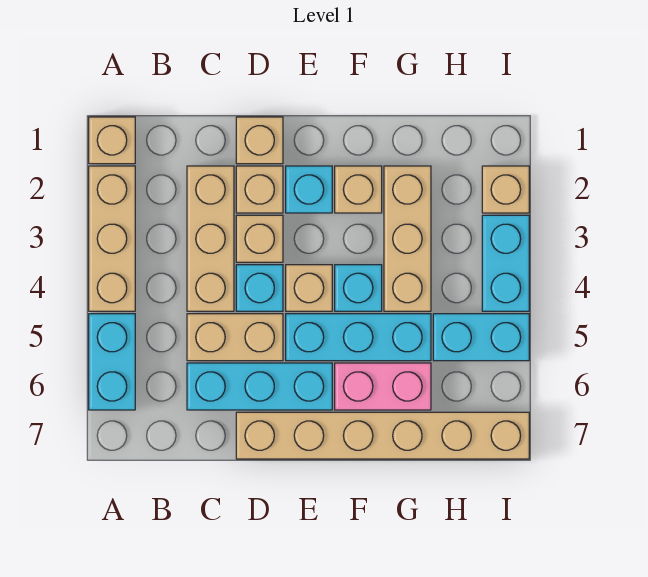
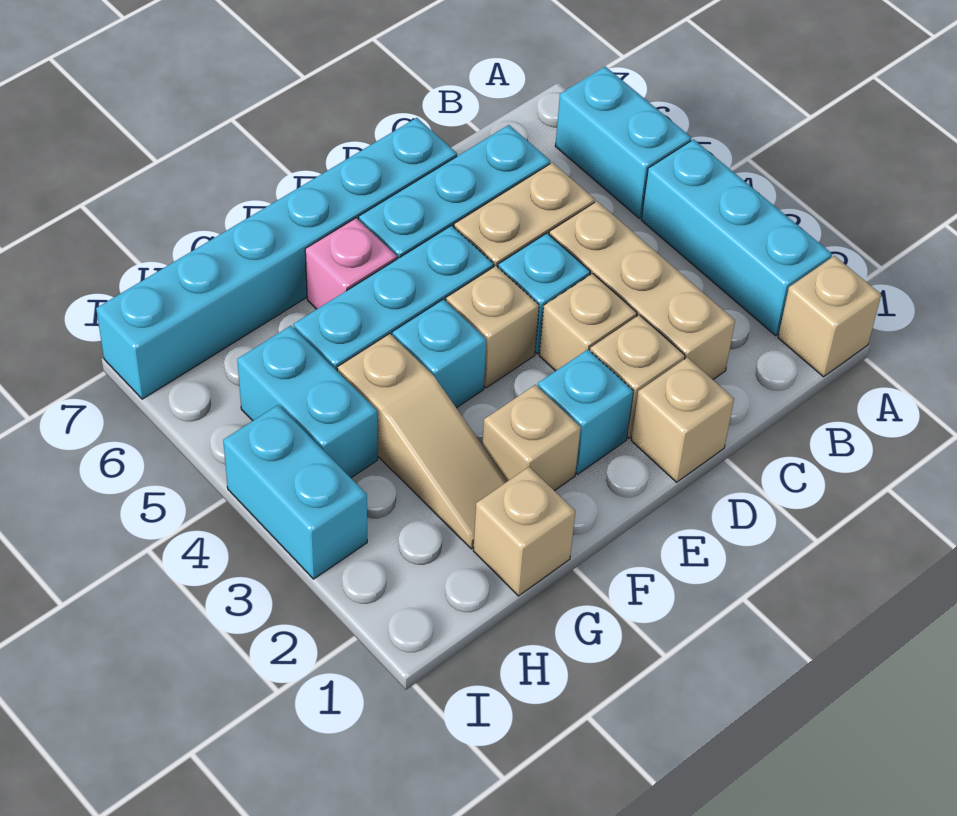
tan 1x3 brick [89,166,135,311] -> cyan 1x3 brick [641,139,832,336]
tan 1x6 brick [236,412,529,459] -> cyan 1x6 brick [96,118,457,399]
pink 1x2 brick [335,363,431,410] -> pink 1x1 brick [305,218,397,309]
tan 1x3 brick [384,166,431,311] -> tan 1x3 slope [337,334,507,549]
cyan 1x2 brick [433,314,529,361] -> cyan 1x2 brick turned to [237,326,378,478]
tan 1x1 brick [482,166,529,213] -> tan 1x1 brick moved to [473,467,576,596]

